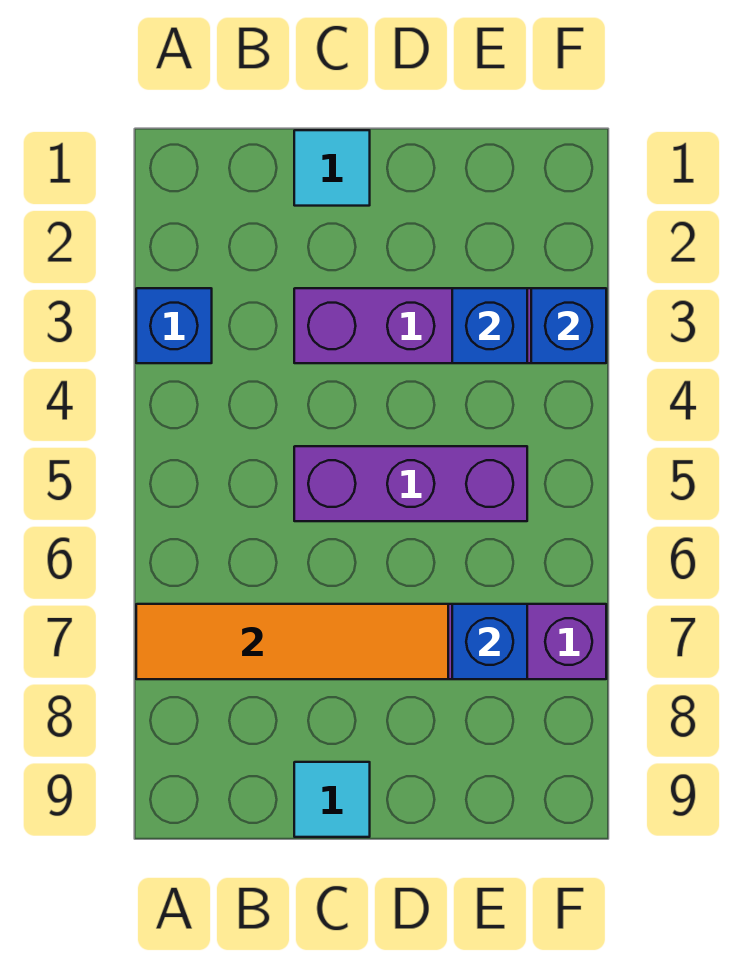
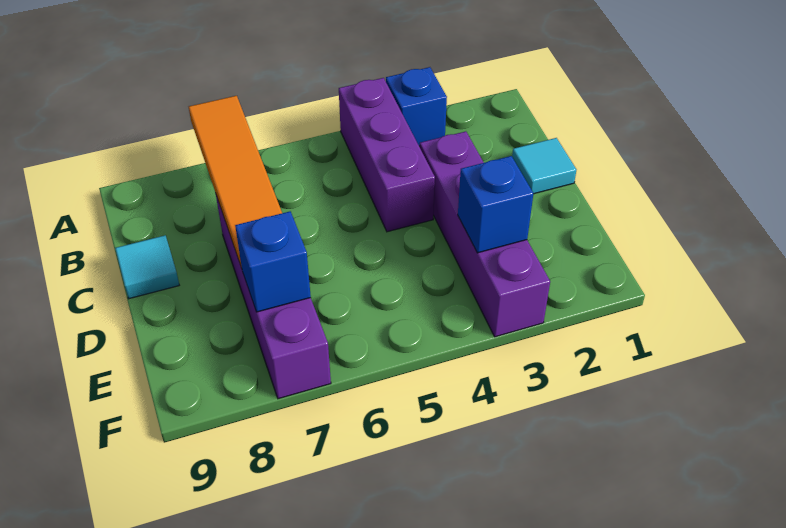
purple 1x3 brick [294,446,527,521] -> purple 1x3 brick moved to [339,78,435,232]
blue 1x1 brick [531,288,606,363] -> none

